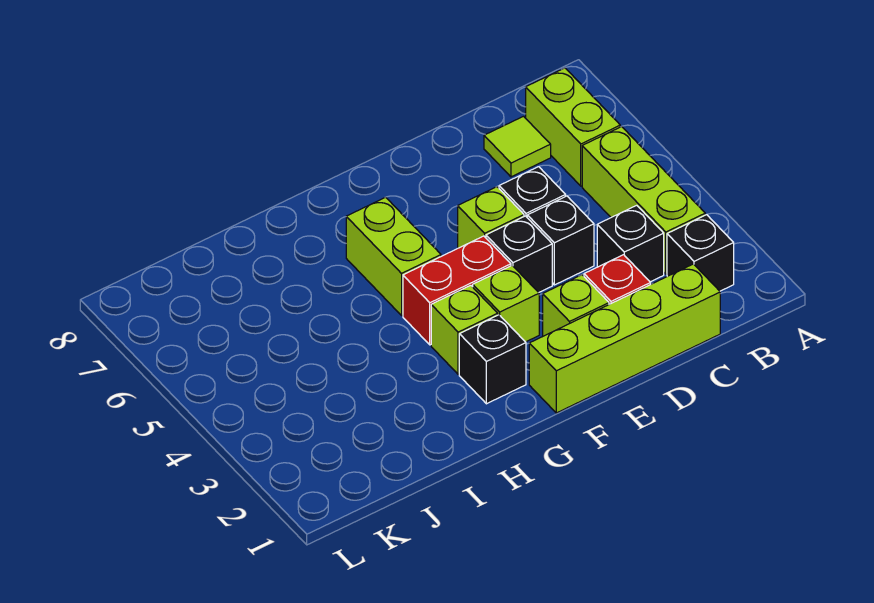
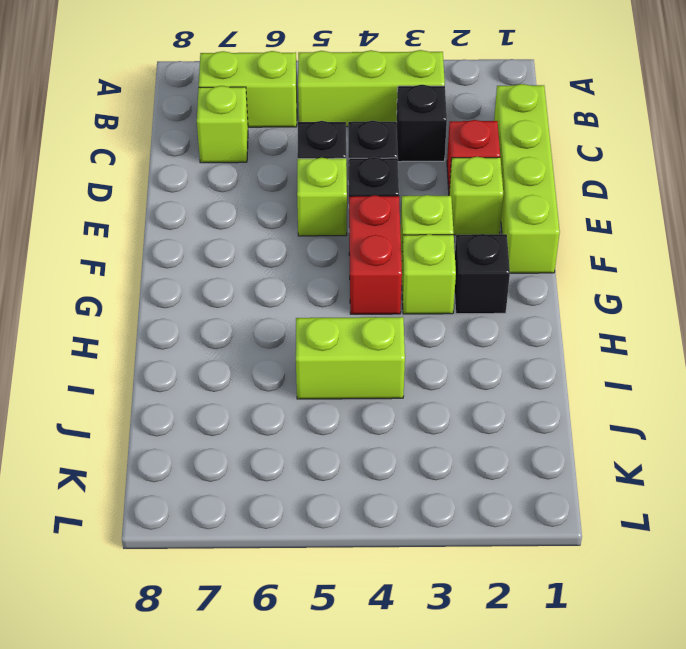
black 1x1 brick [667,215,734,291] -> none
lime 1x1 tile [484,116,551,177] -> lime 1x1 brick [197,86,248,163]
lime 1x2 brick [346,197,441,315] -> lime 1x2 brick moved to [296,317,405,399]

